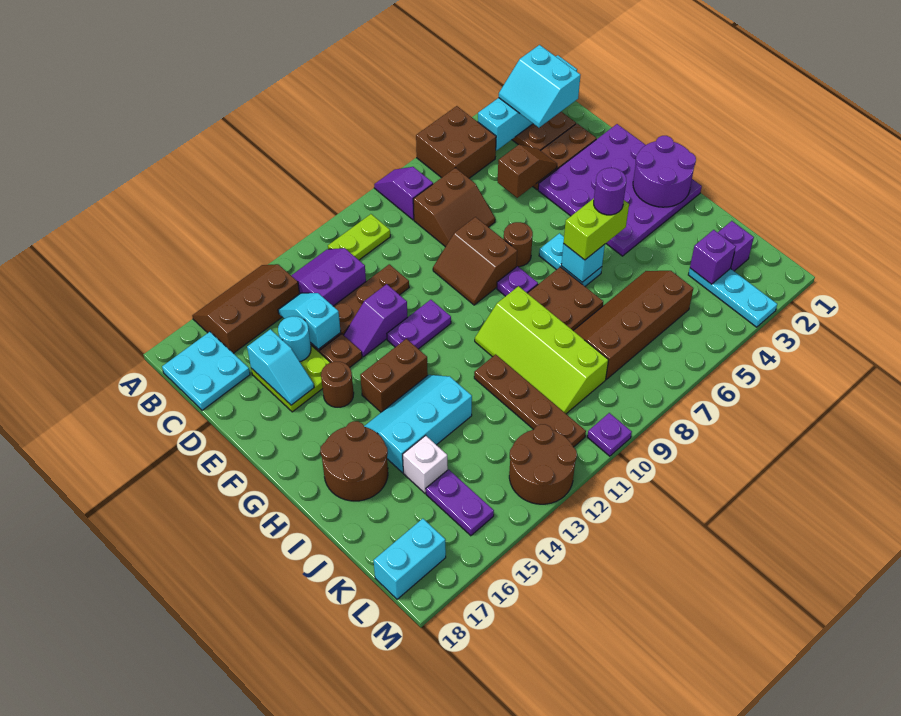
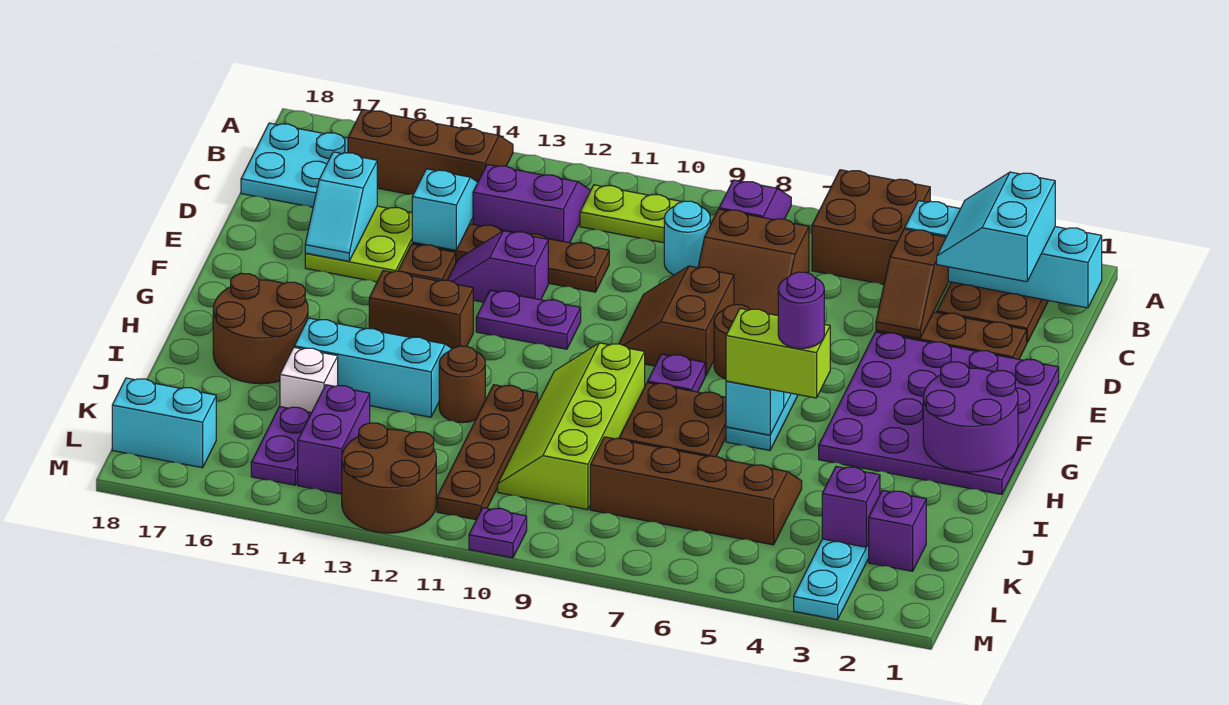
brown 1x2 slope [498,145,557,198] -> brown 1x2 slope turned to [876,229,948,339]
cyan 1x1 round brick [278,316,311,361] -> cyan 1x1 round brick moved to [664,201,710,275]
brown 1x1 round brick [321,362,354,407] -> brown 1x1 round brick moved to [439,346,485,423]
none -> purple 1x2 brick [298,385,370,494]

